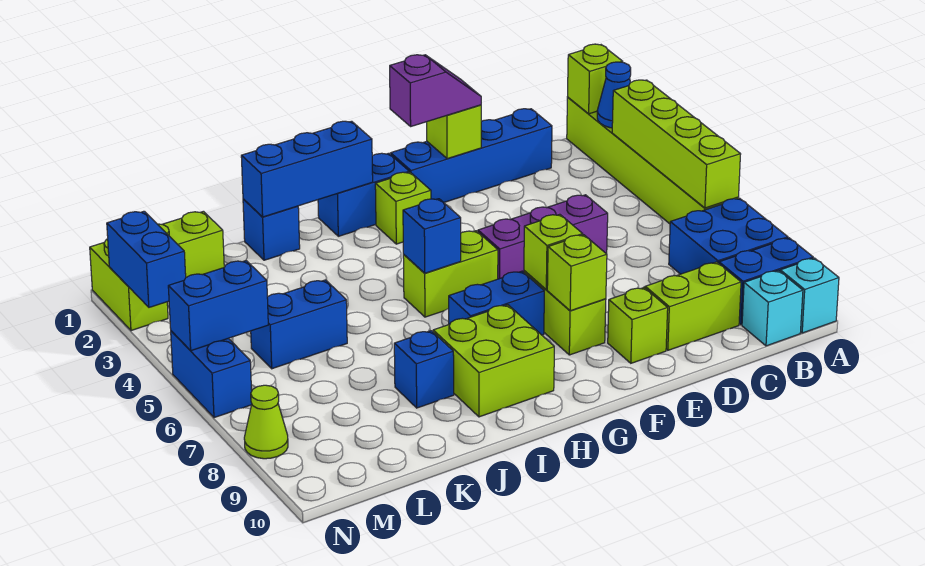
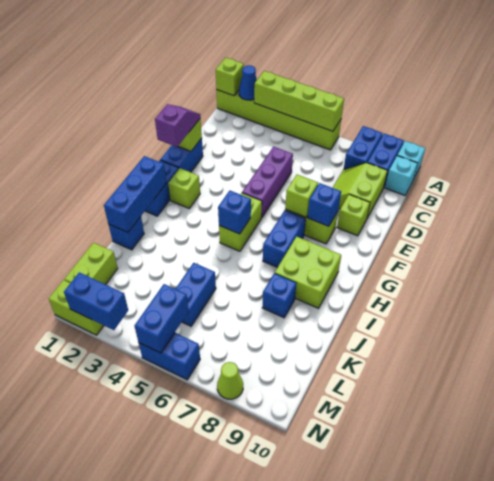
blue 2x2 brick [669,198,788,274] -> blue 1x2 brick [344,126,383,169]
blue 1x4 brick [391,109,552,203] -> blue 1x2 brick [160,138,203,172]
lime 1x1 brick [547,235,607,311] -> blue 1x1 brick [307,183,341,226]

